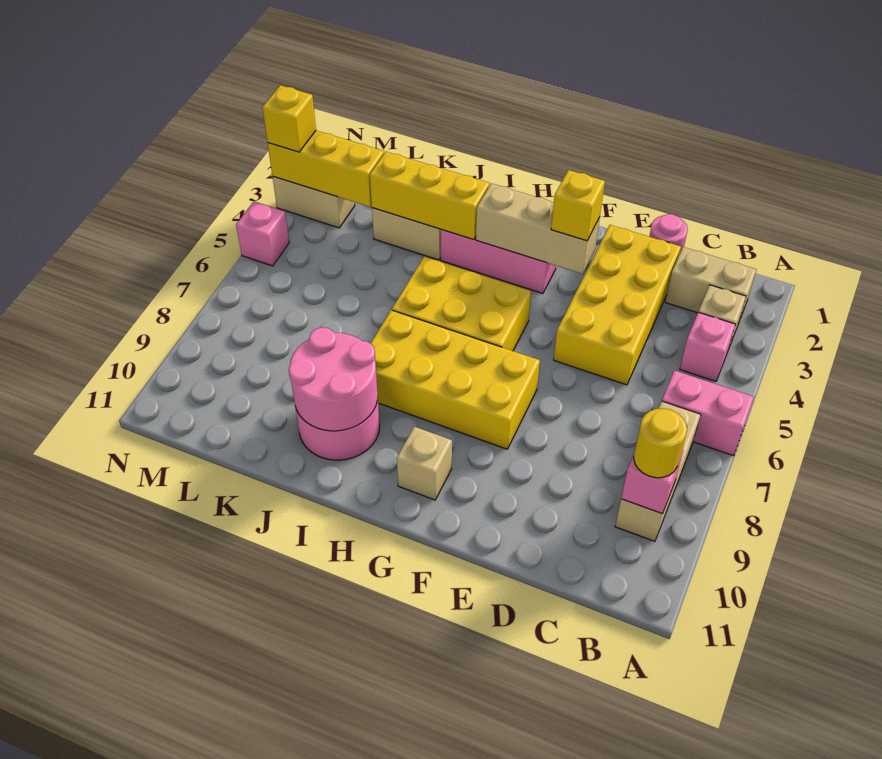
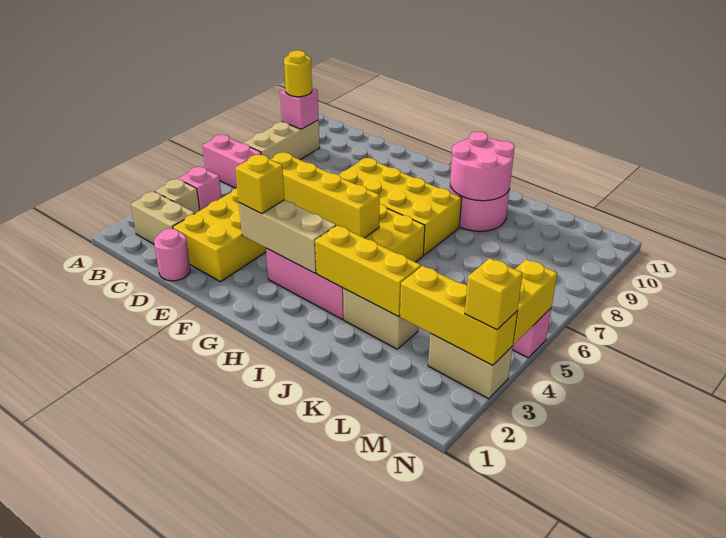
none -> yellow 1x4 brick [270,152,380,238]
tan 1x1 brick [397,427,452,500] -> none
none -> yellow 1x2 brick [513,259,557,344]

